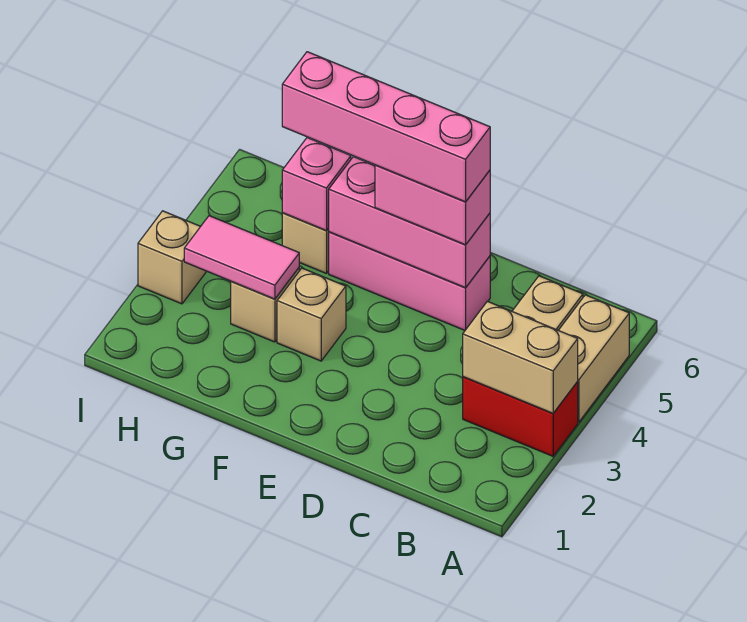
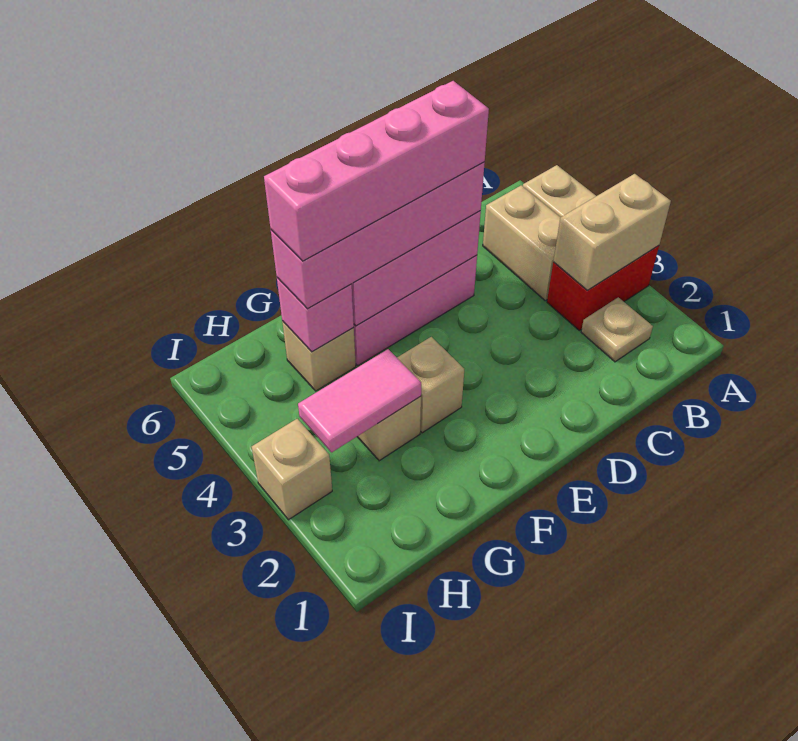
none -> tan 1x1 plate [581,297,653,362]
pink 1x2 brick [375,165,490,245] -> pink 1x4 brick [271,162,485,309]

